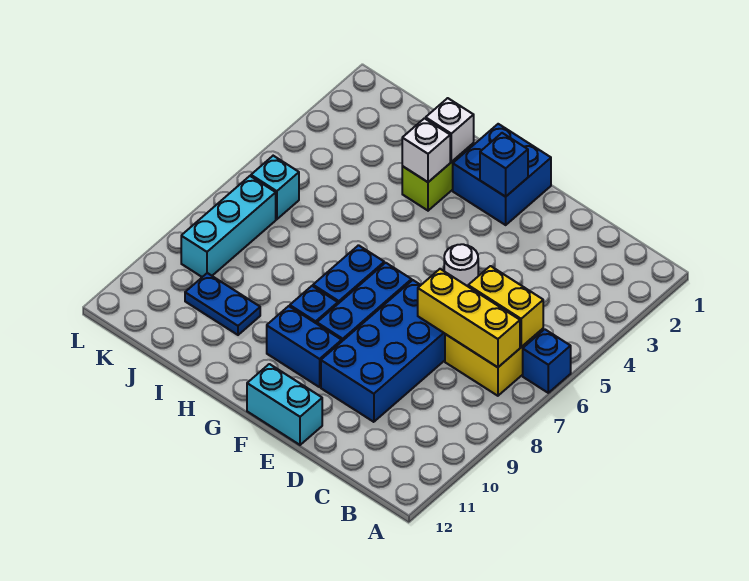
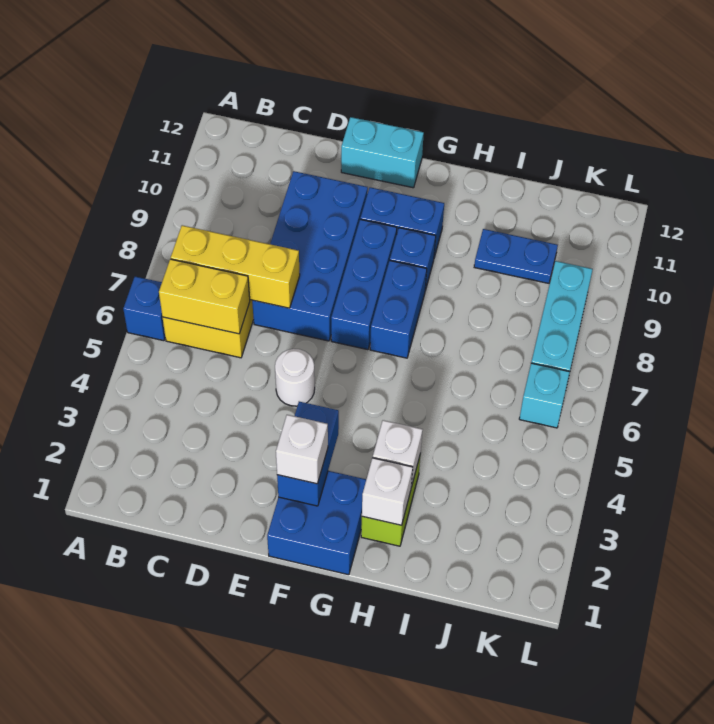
blue 1x1 brick [480,133,528,197] -> blue 1x2 brick [277,402,339,506]
none -> white 1x1 brick [276,415,328,484]

